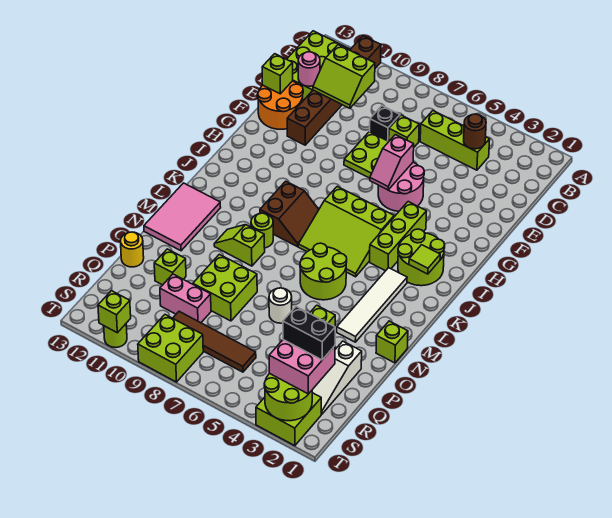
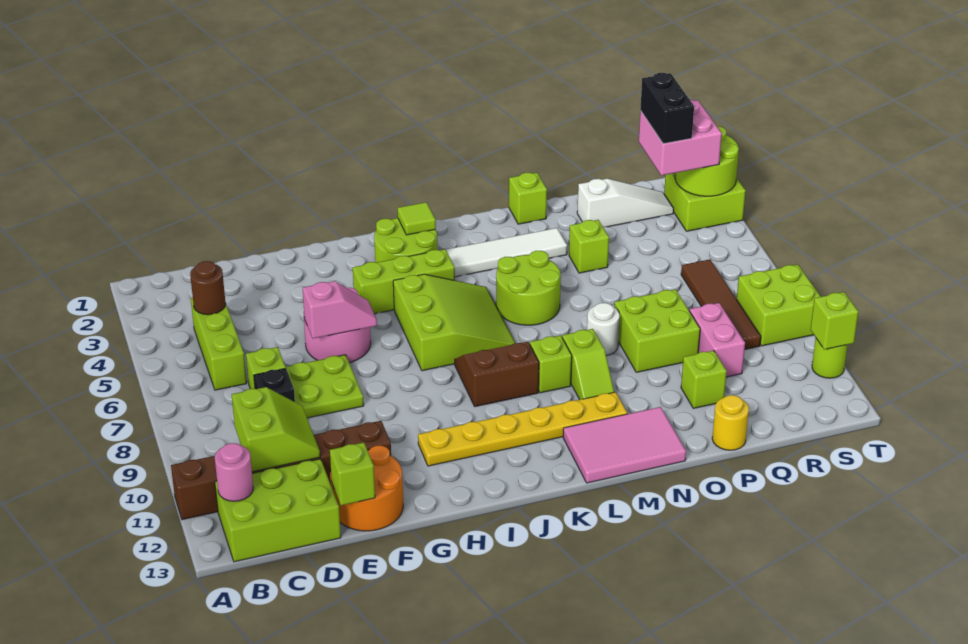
pink 1x1 round brick [298,52,320,86] -> pink 1x1 round brick moved to [215,443,253,501]
none -> yellow 1x6 plate [418,392,627,466]
lime 1x1 round brick [251,213,273,248] -> lime 1x1 brick [530,335,572,393]
white 1x1 round brick [269,288,292,323] -> white 1x1 round brick moved to [587,303,620,355]

